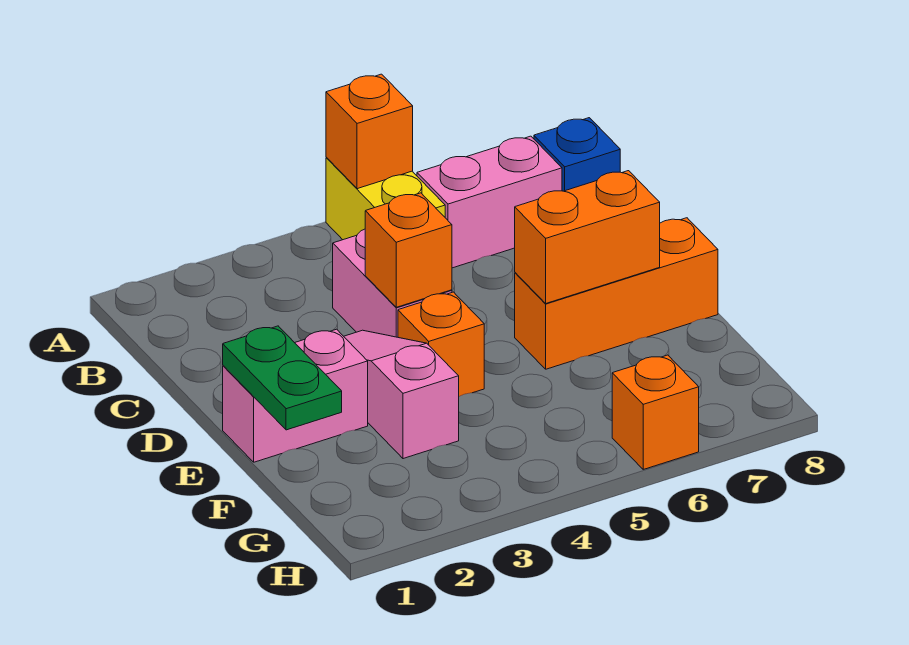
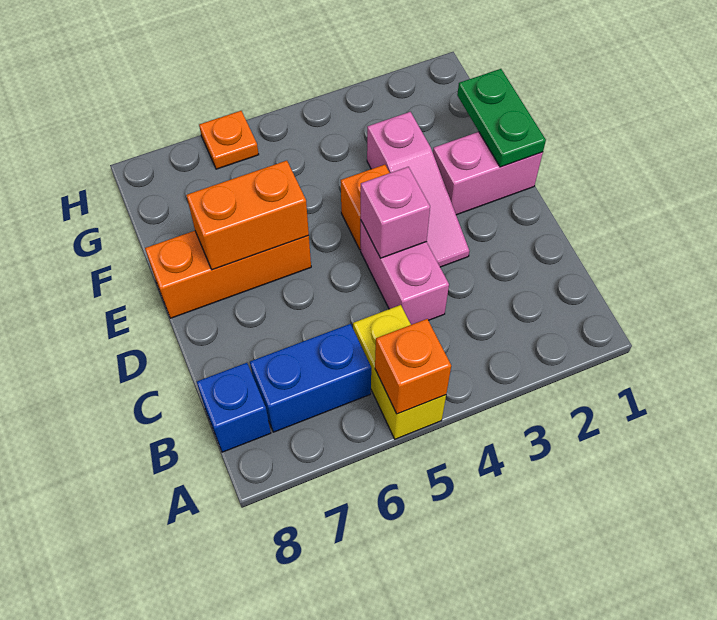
pink 1x2 brick [417,136,562,268] -> blue 1x2 brick [250,324,371,432]
orange 1x1 brick [365,193,452,307] -> pink 1x1 brick [361,167,430,258]
orange 1x1 brick [612,355,699,469] -> orange 1x1 plate [199,111,259,169]

